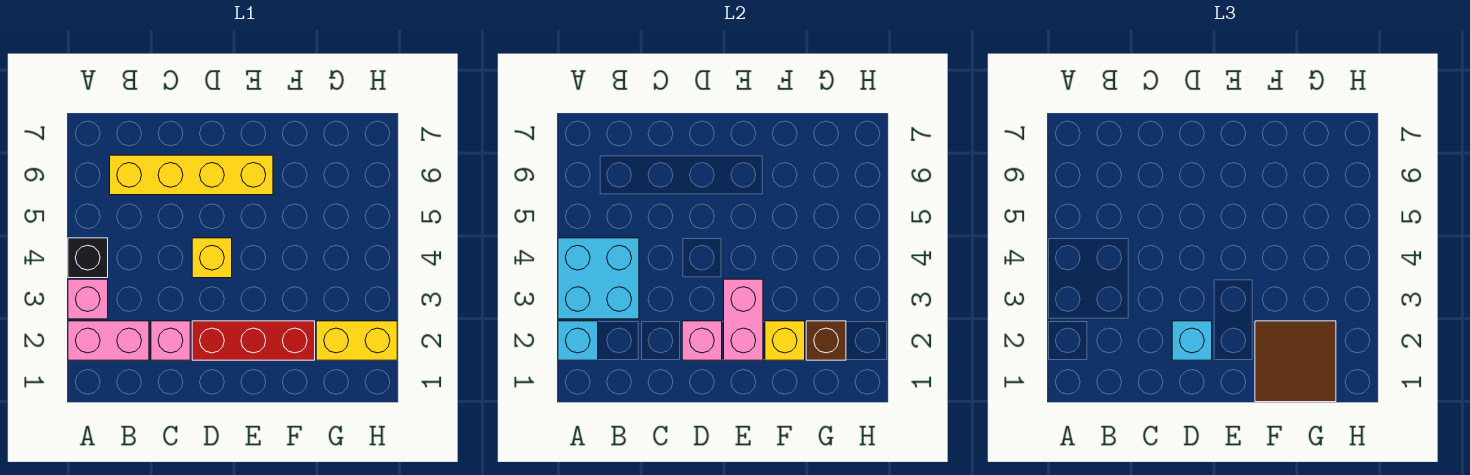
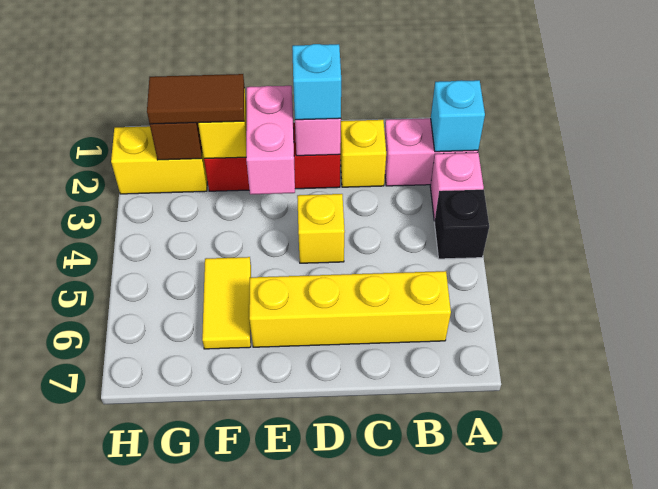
cyan 2x2 brick [558,238,639,319] -> none
pink 1x1 brick [151,321,190,360] -> yellow 1x1 brick [340,120,386,187]
brown 2x2 tile [1255,321,1336,402] -> brown 1x2 tile [147,74,245,124]
none -> yellow 1x2 tile [202,257,251,349]

